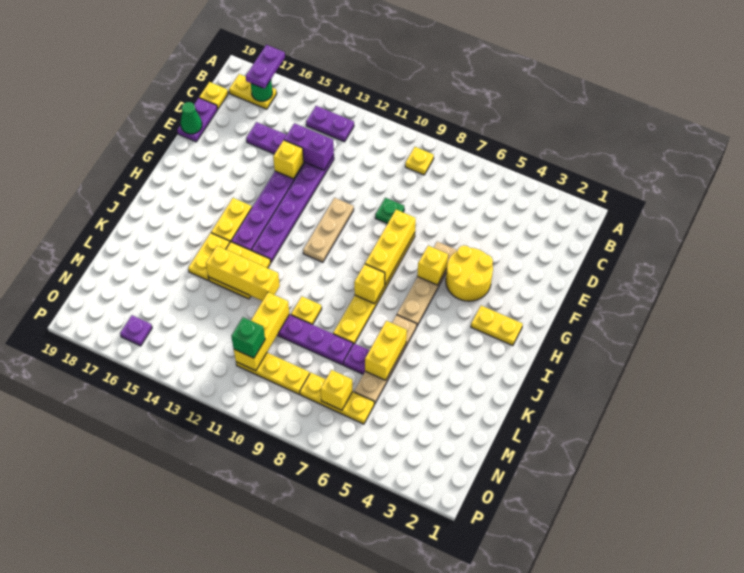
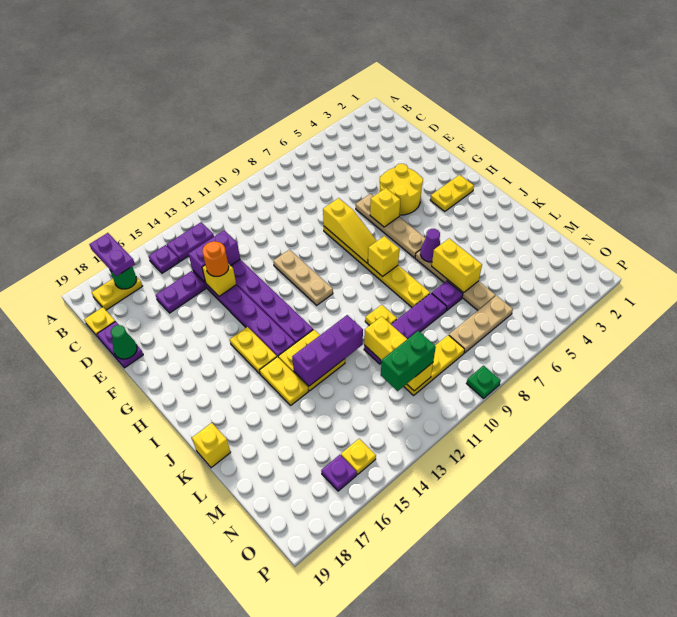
yellow 1x1 plate [405,147,434,175] -> yellow 1x1 plate moved to [341,439,376,474]
none -> purple 1x1 plate [148,245,179,273]
green 1x1 plate [375,198,404,224] -> green 1x1 plate moved to [467,366,501,398]
none -> orange 1x1 round brick [202,241,229,276]
yellow 1x3 brick [365,209,416,285] -> yellow 1x3 slope [323,198,376,263]
none -> purple 1x1 cone [420,229,441,262]
yellow 1x3 brick [206,246,280,301] -> purple 1x3 brick [292,315,363,386]
yellow 1x3 plate [300,373,374,424] -> tan 1x3 plate [449,296,513,353]
yellow 1x1 brick [321,370,353,410] -> yellow 1x1 brick moved to [192,423,231,468]
green 1x1 brick [231,317,265,358] -> green 1x2 brick [381,331,436,391]

